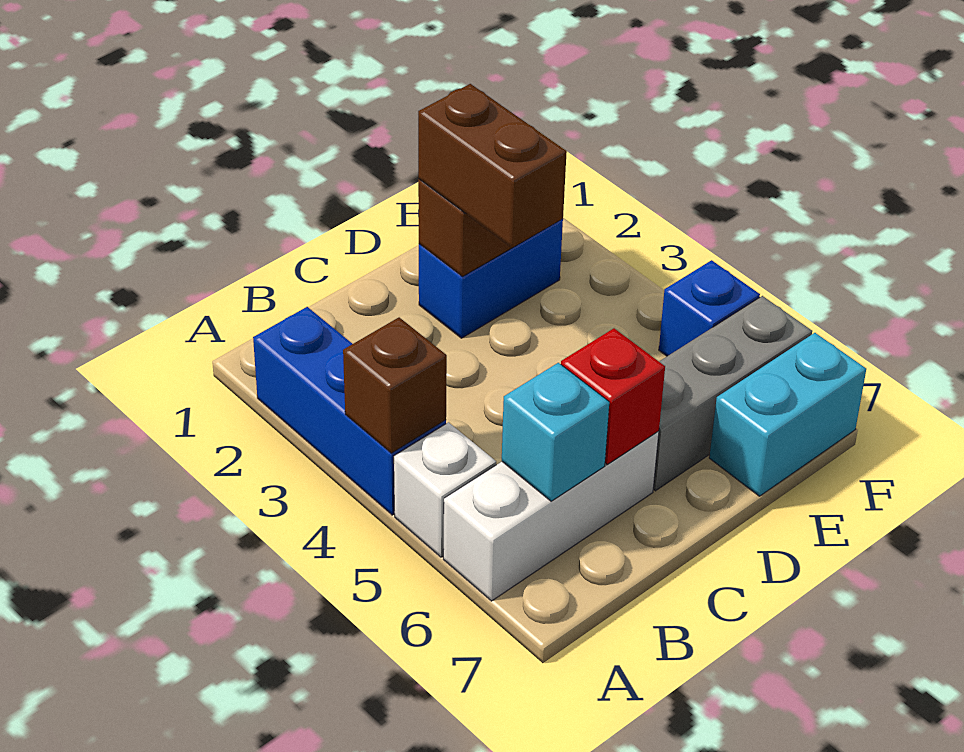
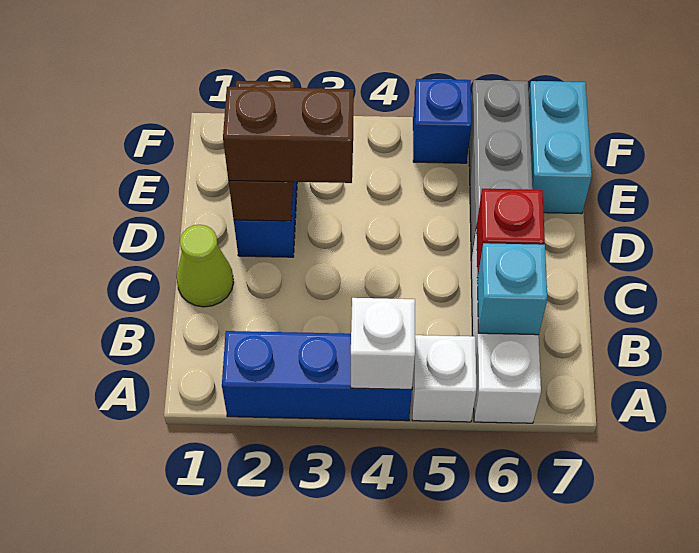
brown 1x1 brick [343,317,447,453] -> white 1x1 brick [351,298,415,389]
none -> lime 1x1 cone [177,225,234,307]

